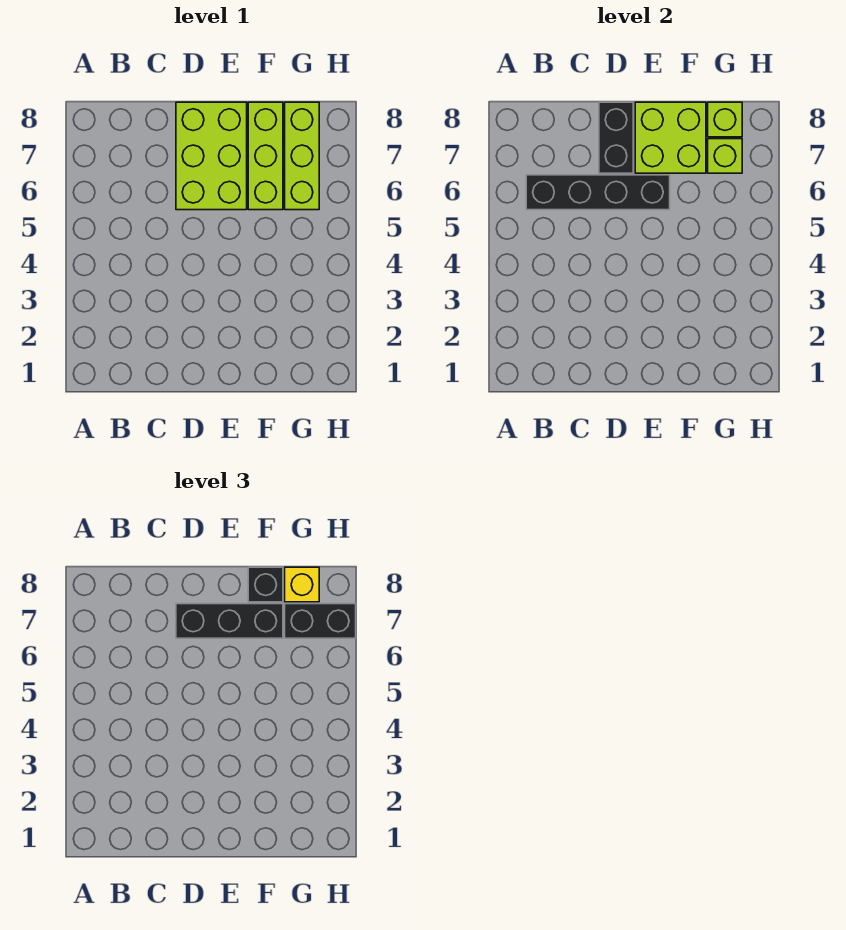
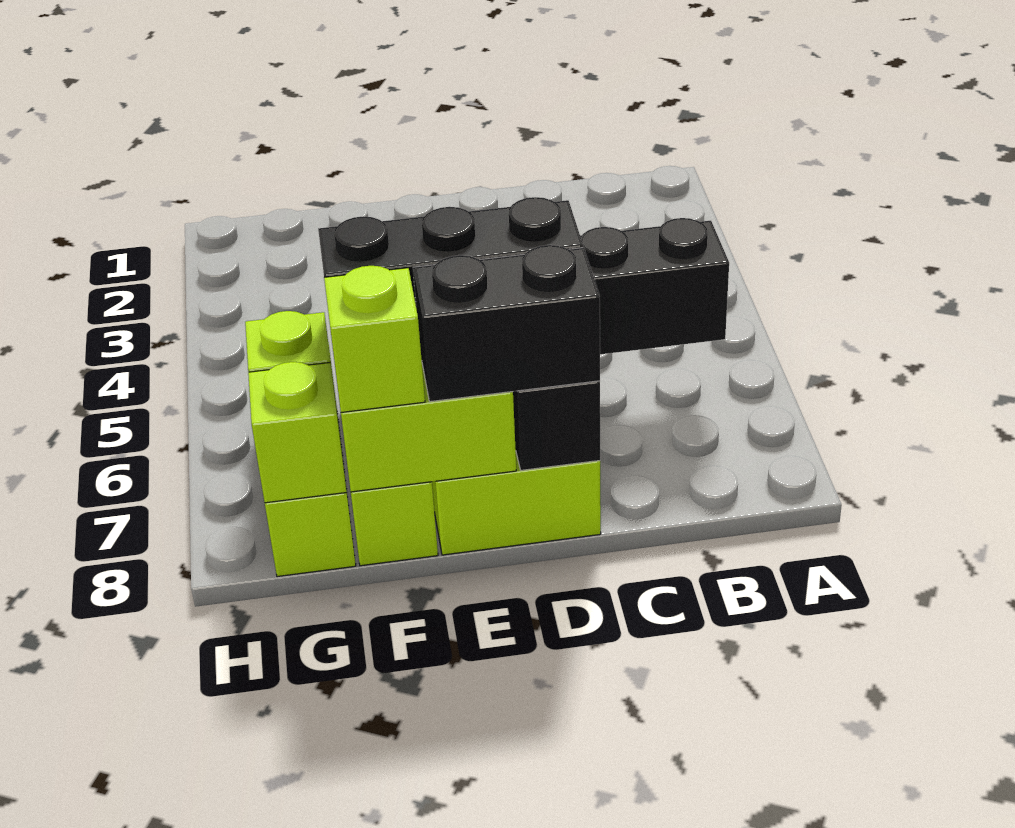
black 1x1 brick [248,567,283,602] -> lime 1x1 brick [324,266,425,412]
black 1x2 brick [285,604,356,638] -> black 1x2 brick moved to [413,245,600,402]
yellow 1x1 brick [285,567,319,602] -> none

